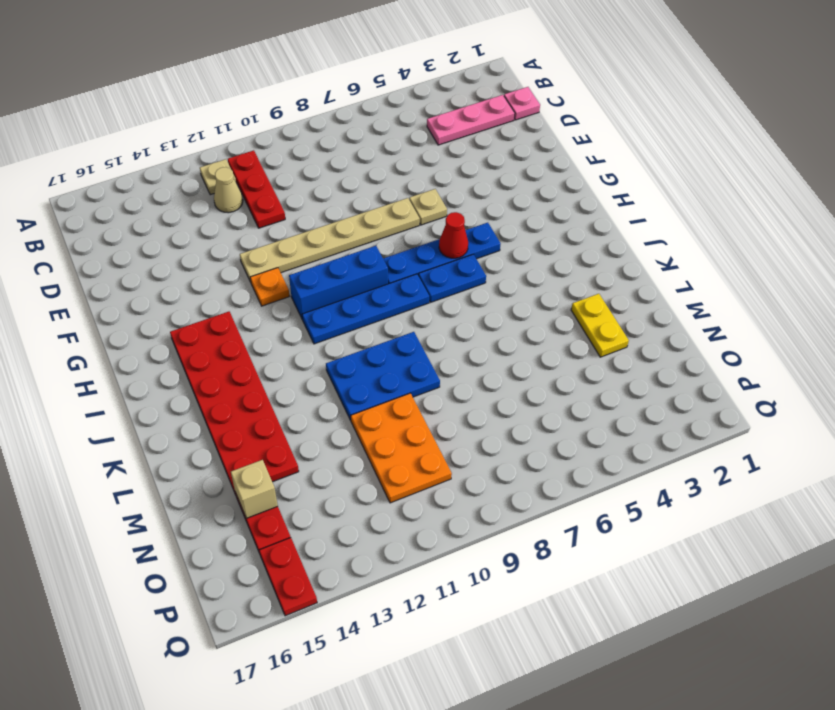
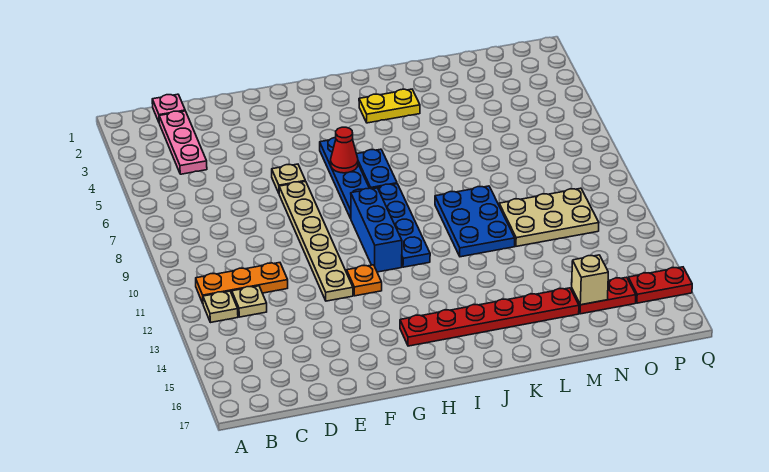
red 1x3 plate [228,150,285,228] -> orange 1x3 plate [196,263,288,303]
tan 1x1 cone [214,167,243,213] -> tan 1x1 plate [232,286,267,317]
red 2x6 plate [170,312,299,494] -> red 1x6 plate [400,288,579,346]
yellow 1x2 plate [571,294,629,357] -> yellow 1x2 plate moved to [359,89,420,123]
orange 2x3 plate [351,393,452,503] -> tan 2x3 plate [499,188,599,246]

